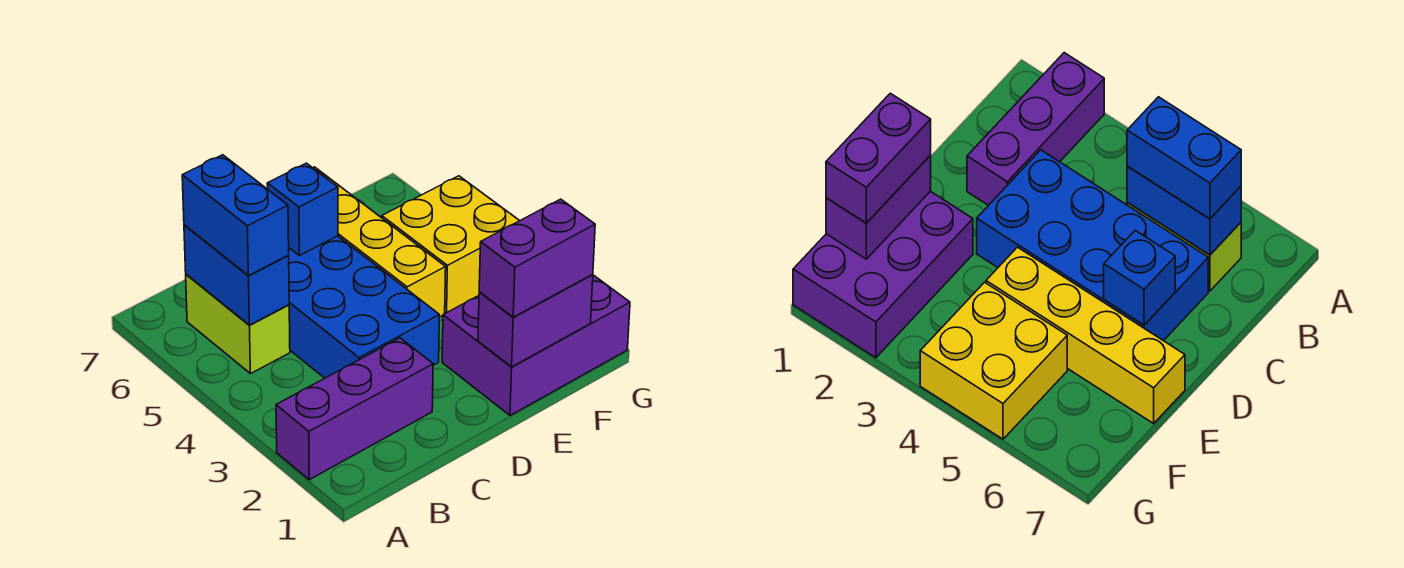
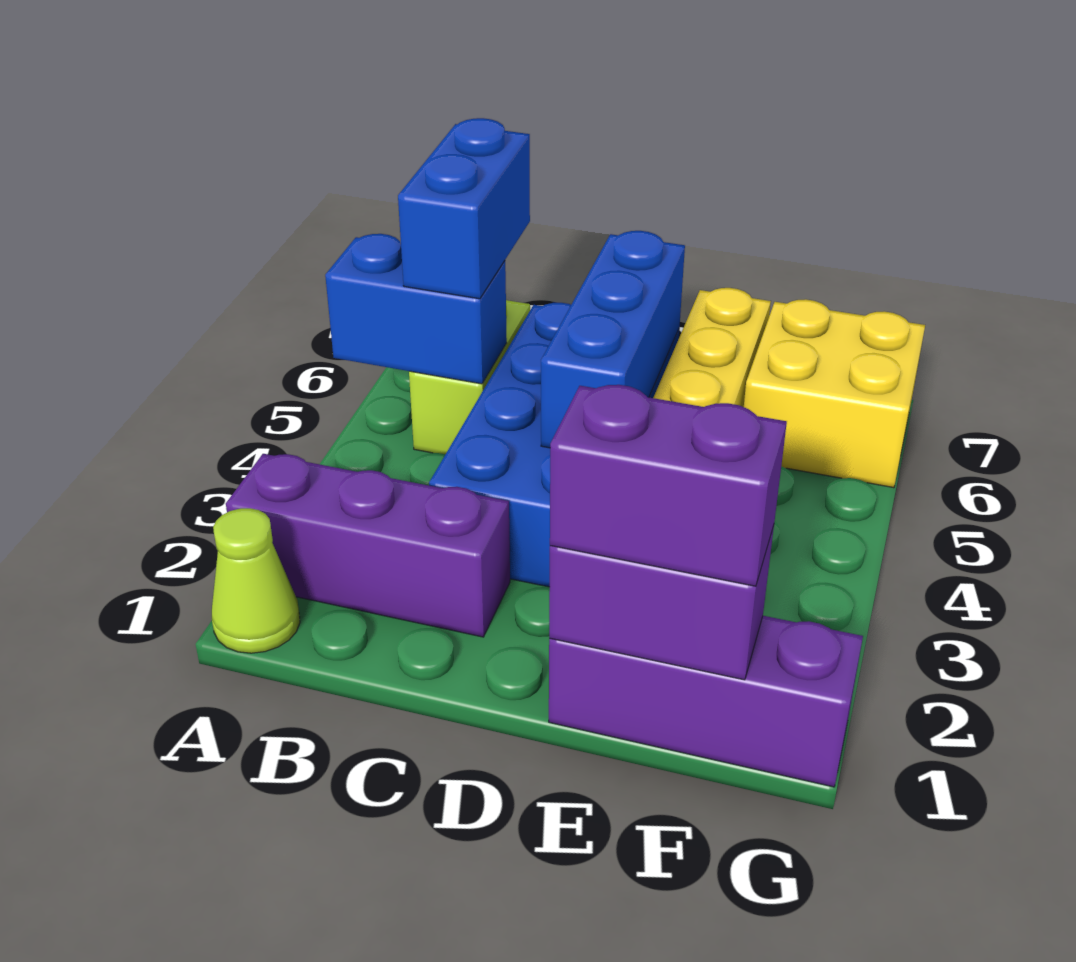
none -> lime 1x1 cone [212,508,300,653]
blue 1x2 brick [184,225,289,325] -> blue 1x2 brick turned to [325,234,507,384]
blue 1x1 brick [267,163,338,256] -> blue 1x3 brick [541,231,685,448]
purple 2x3 brick [442,275,630,415] -> purple 1x3 brick [549,616,863,787]
yellow 2x2 brick [382,176,520,313] -> yellow 2x2 brick moved to [744,299,925,488]

